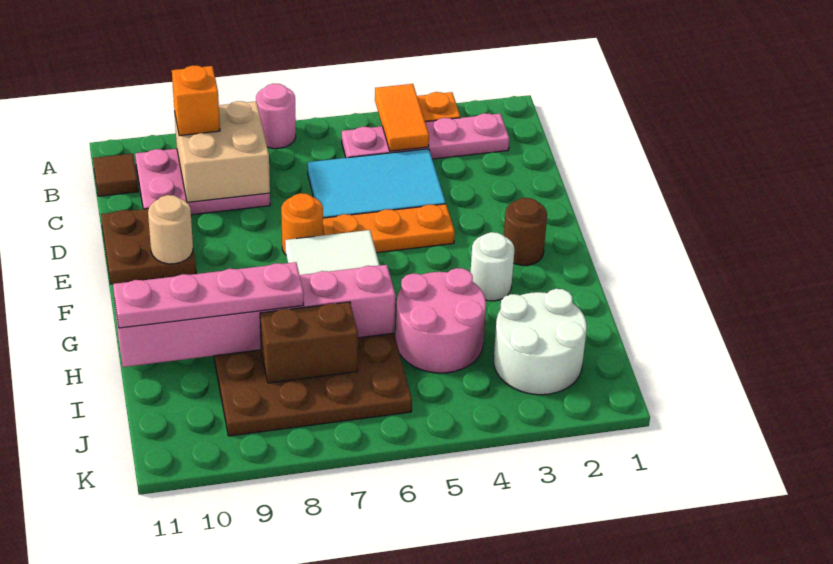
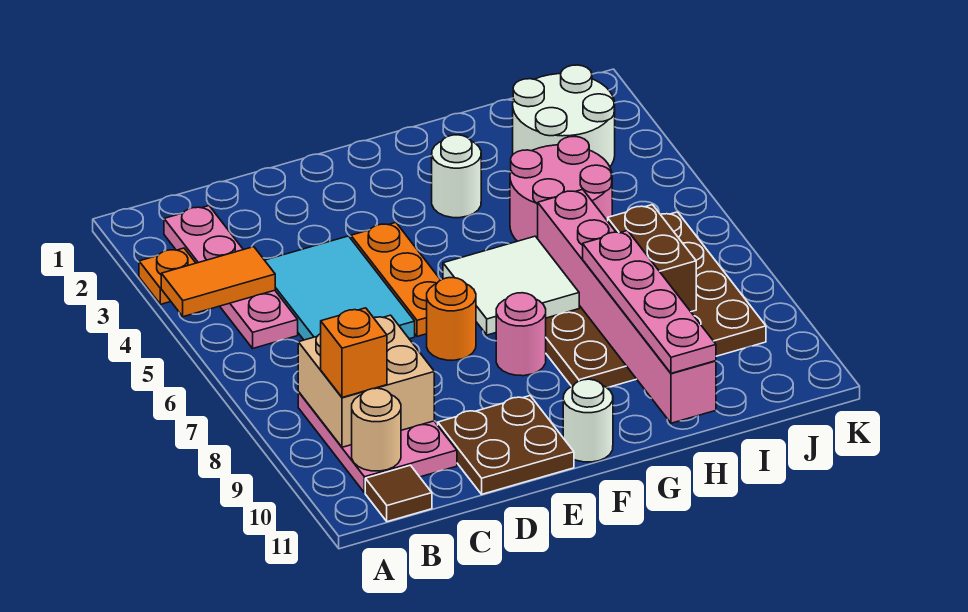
pink 1x1 round brick [256,83,296,149] -> pink 1x1 round brick moved to [496,293,546,376]
tan 1x1 round brick [148,195,193,264] -> tan 1x1 round brick moved to [352,388,401,471]
brown 1x1 round brick [504,198,547,265] -> none
none -> white 1x1 round brick [563,379,613,462]

